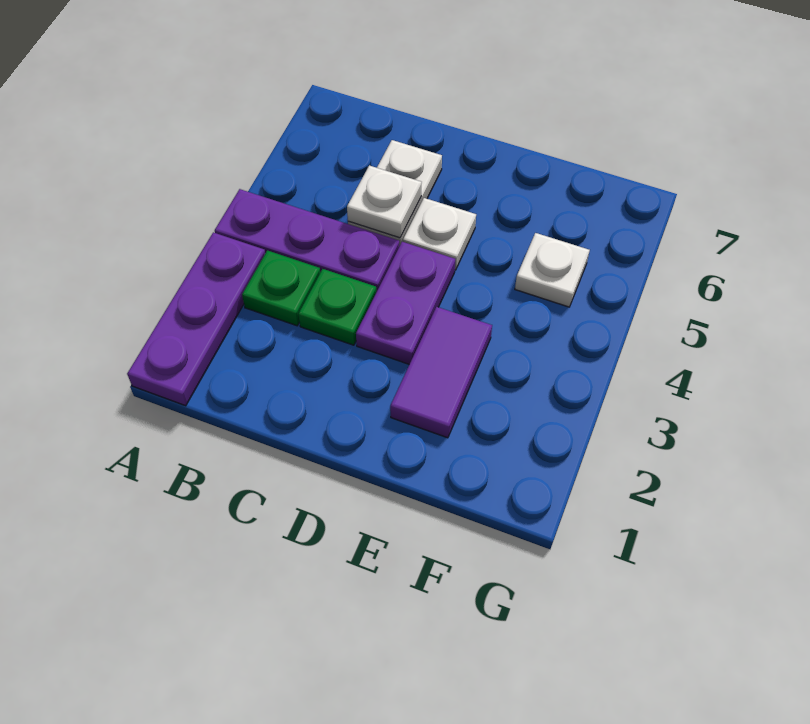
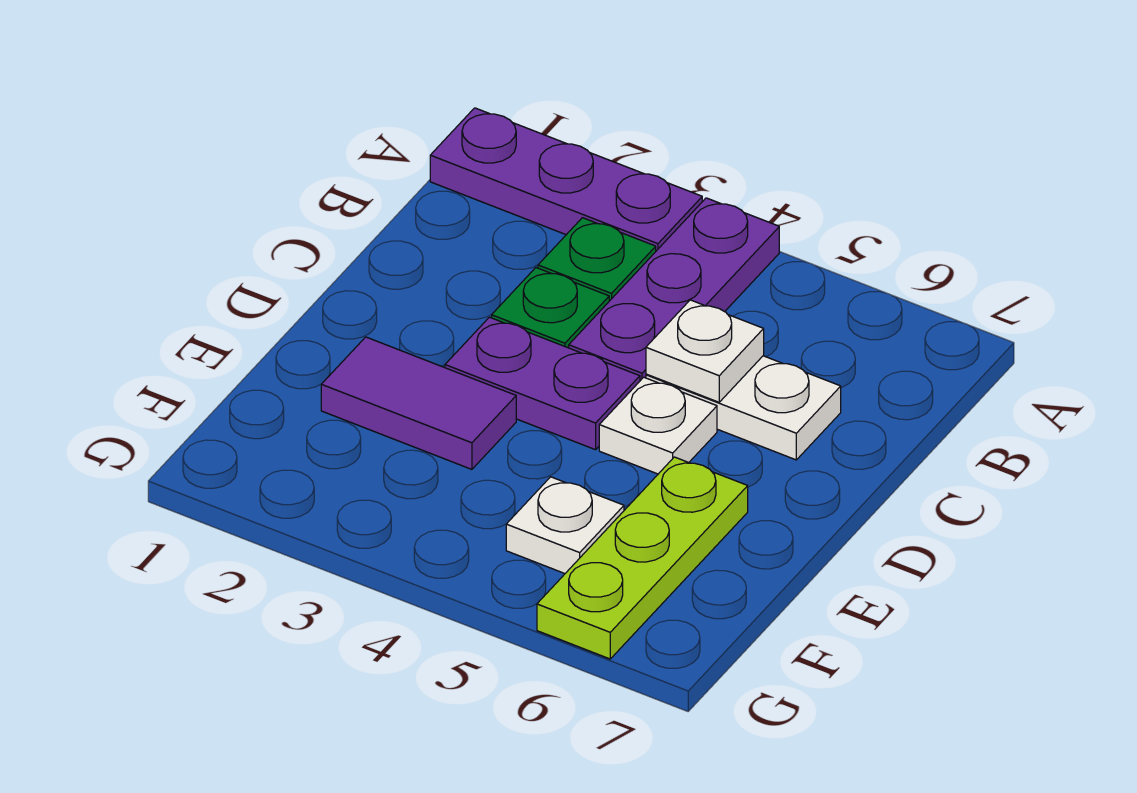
none -> lime 1x3 plate [537,457,748,659]

